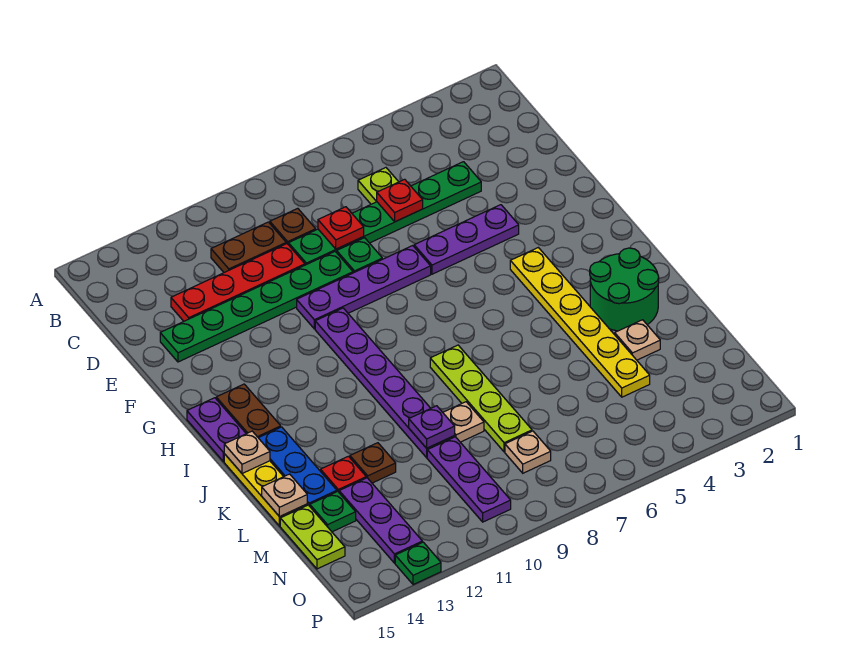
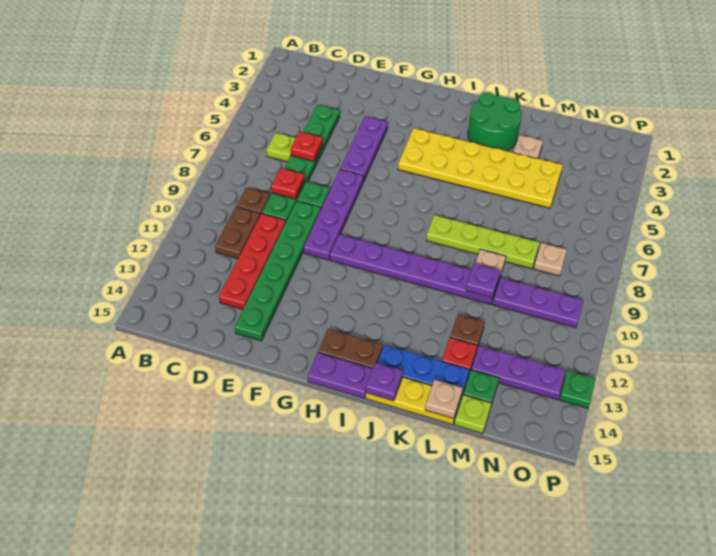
yellow 1x6 plate [510,248,650,397] -> yellow 2x6 plate [398,128,563,208]
tan 1x1 plate [224,431,270,474] -> purple 1x1 plate [366,363,403,401]
lime 1x2 plate [280,505,345,569] -> lime 1x1 plate [454,395,492,433]

